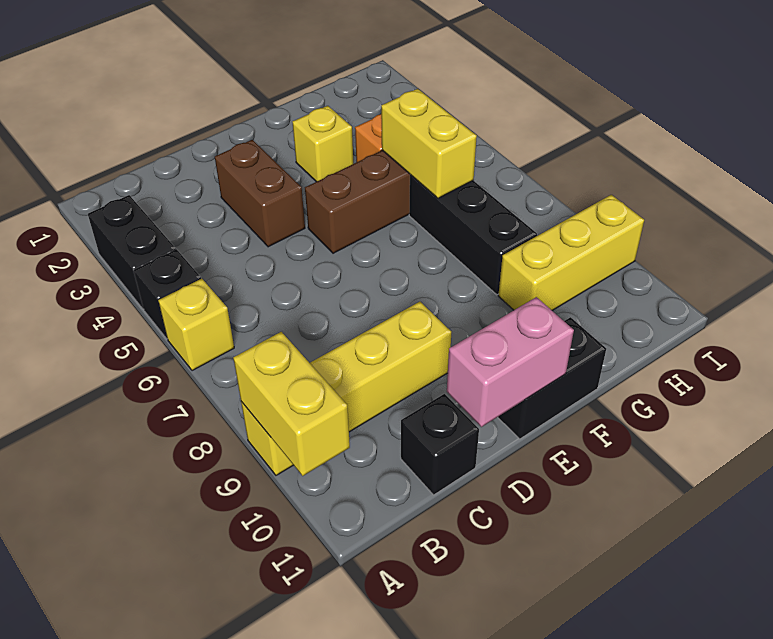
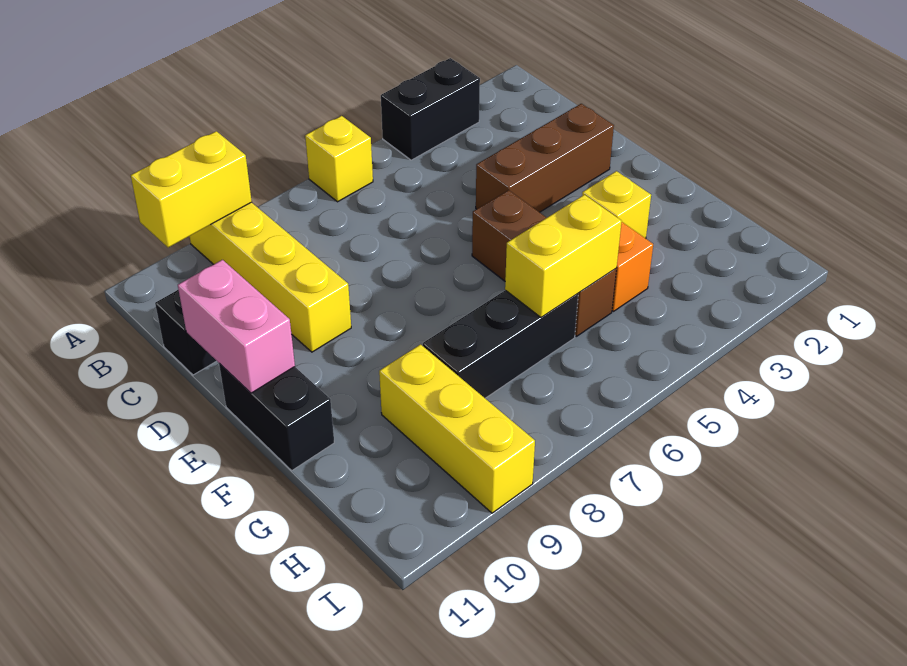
black 1x1 brick [134,249,201,339] -> none
brown 1x2 brick [215,140,305,247] -> brown 1x3 brick [476,104,614,212]

